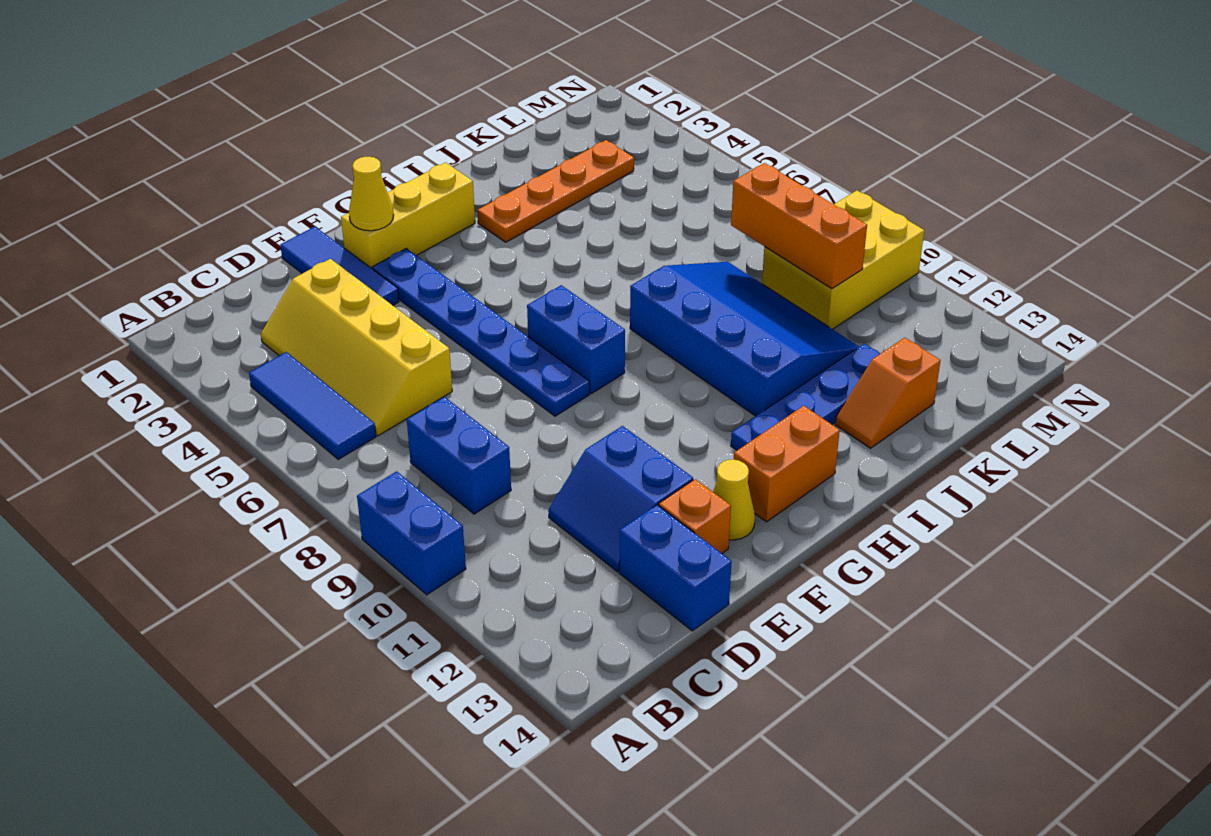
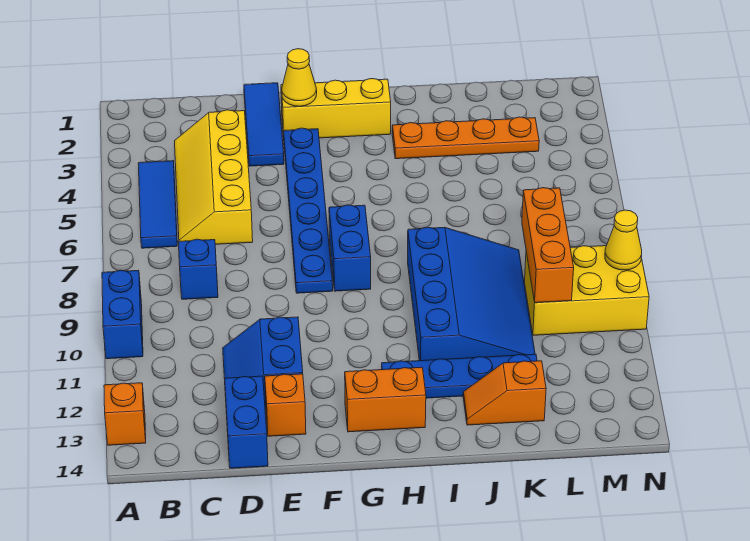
none -> orange 1x1 brick [104,383,146,445]
blue 1x2 brick [407,397,511,514] -> blue 1x1 brick [178,239,218,299]
yellow 1x1 cone [713,460,755,540] -> yellow 1x1 cone moved to [605,210,642,270]

